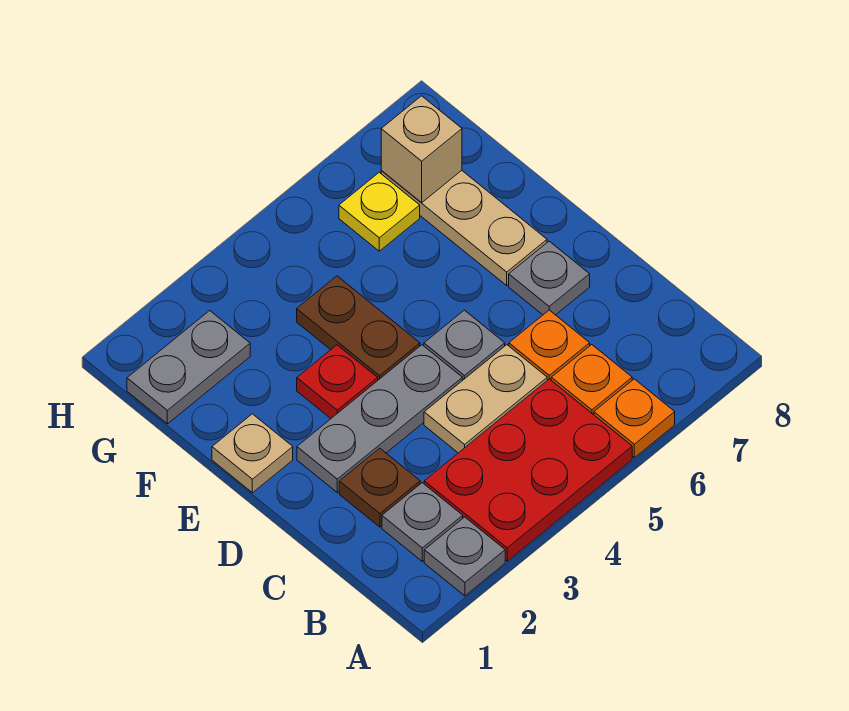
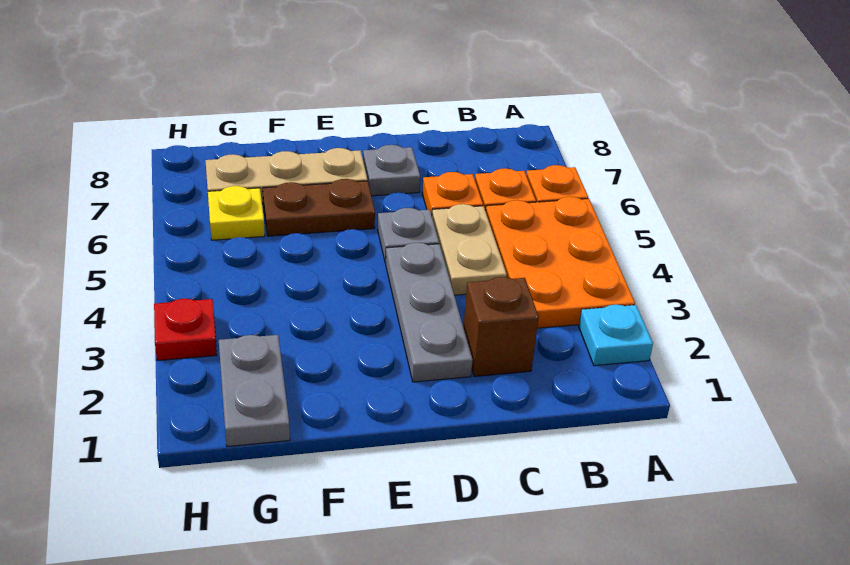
grey 1x1 plate [424,517,505,596] -> cyan 1x1 plate [579,305,653,366]
red 2x3 plate [424,379,632,561] -> orange 2x3 plate [486,197,635,328]
grey 1x1 plate [382,483,463,561] -> none
brown 1x1 plate [339,448,420,527] -> brown 1x1 brick [463,277,539,376]
tan 1x1 plate [212,414,293,493] -> none
red 1x1 plate [297,345,378,418] -> red 1x1 plate moved to [154,299,217,361]
brown 1x2 plate [297,276,420,380] -> brown 1x2 plate moved to [263,179,375,236]
tan 1x1 brick [381,96,462,203] -> none

